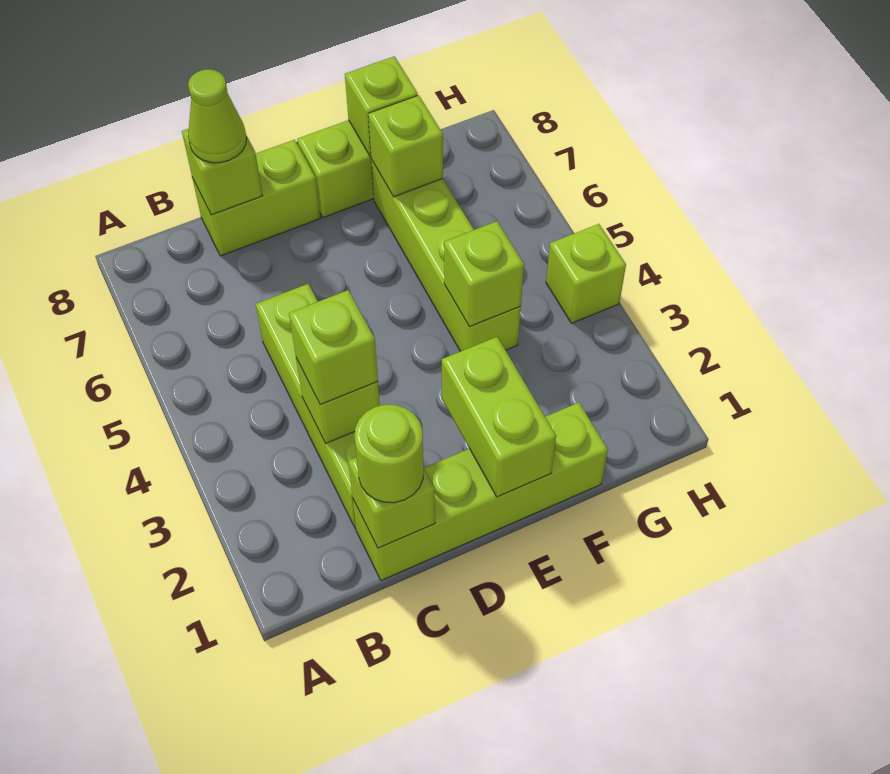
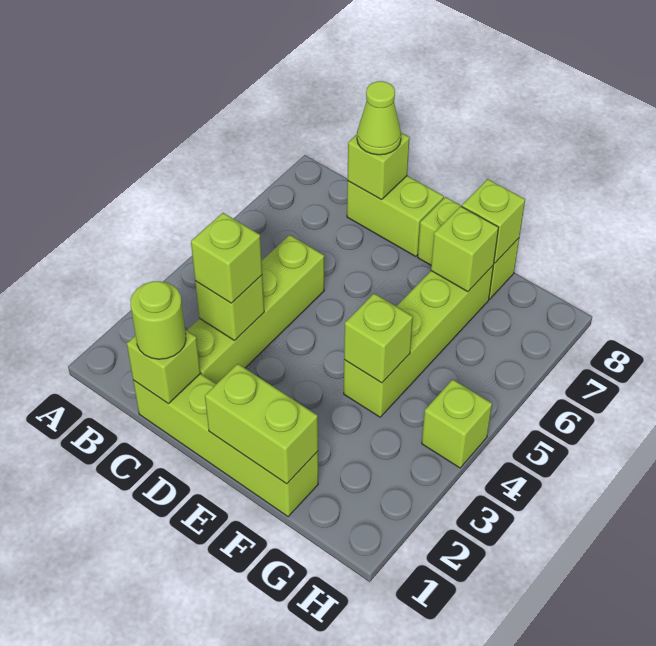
lime 1x2 brick [442,337,556,497] -> lime 1x2 brick turned to [205,364,318,484]

